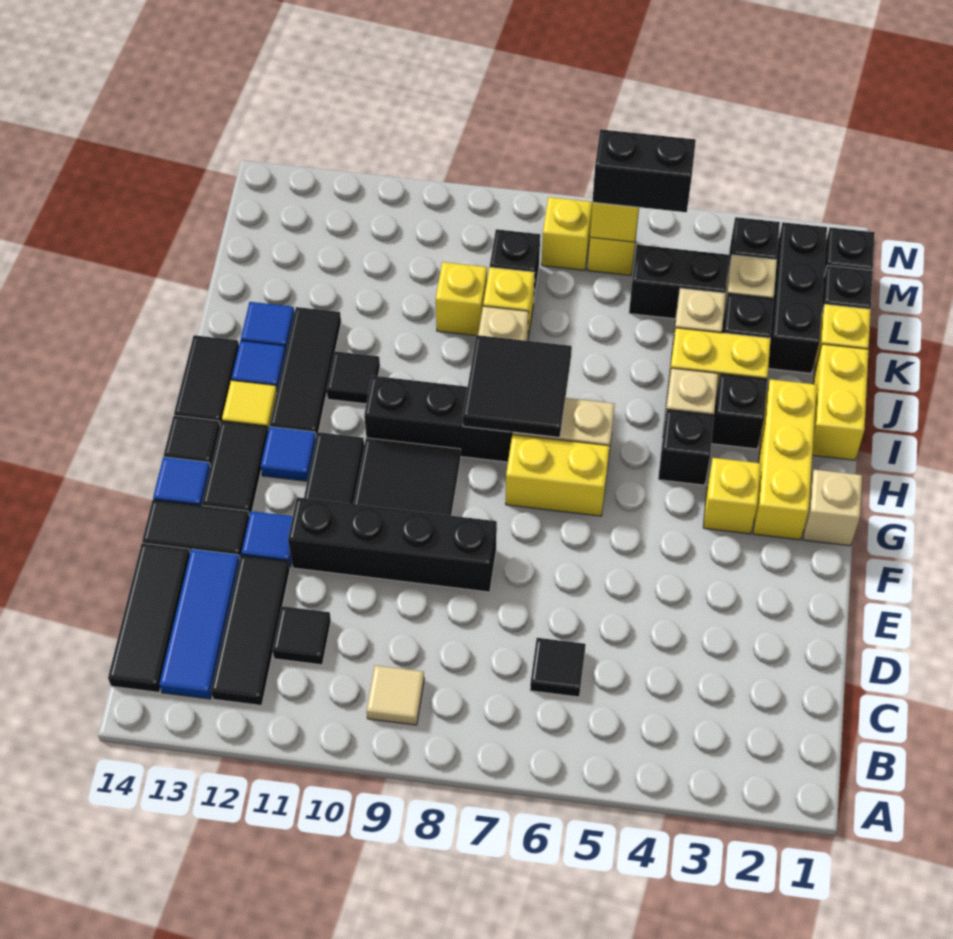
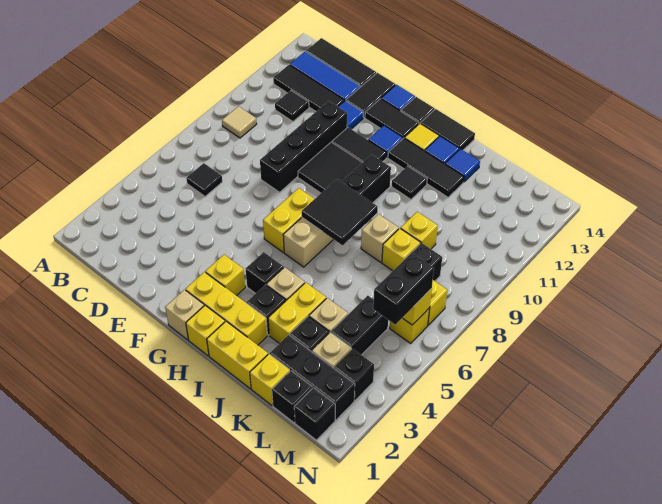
none -> yellow 1x1 brick [186,305,225,356]

